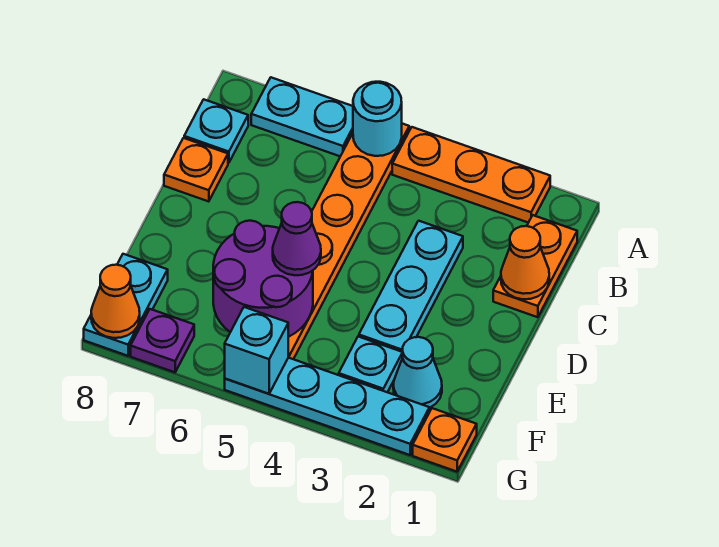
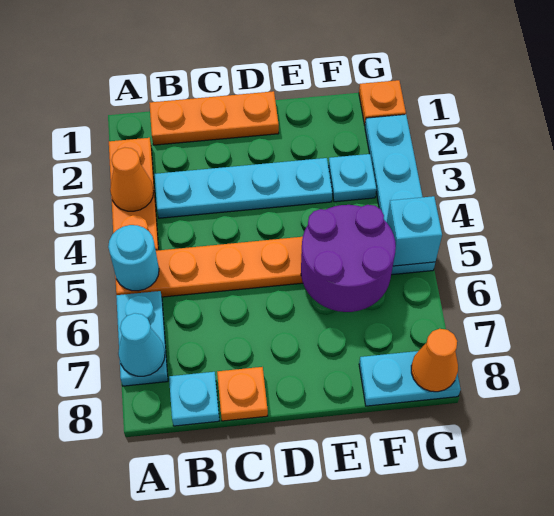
orange 1x2 plate [493,215,577,317] -> orange 1x3 plate [149,91,279,145]
orange 1x1 cone [501,226,549,299] -> orange 1x1 cone moved to [110,148,154,211]
cyan 1x3 plate [359,221,463,352] -> cyan 1x4 plate [155,158,332,218]
purple 1x1 cone [273,202,321,275] -> none
cyan 1x1 cone [393,337,442,408] -> cyan 1x1 cone moved to [118,313,165,376]
purple 1x1 plate [131,309,194,372] -> none

